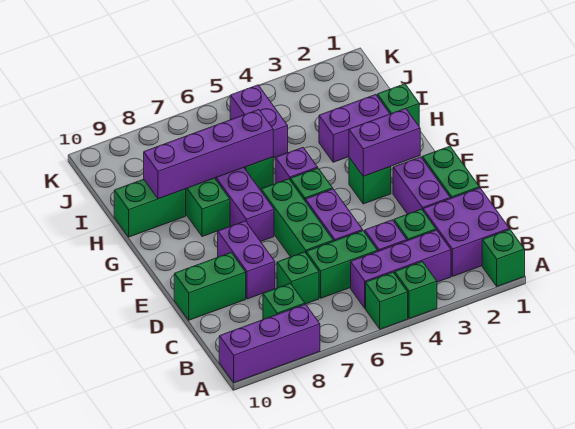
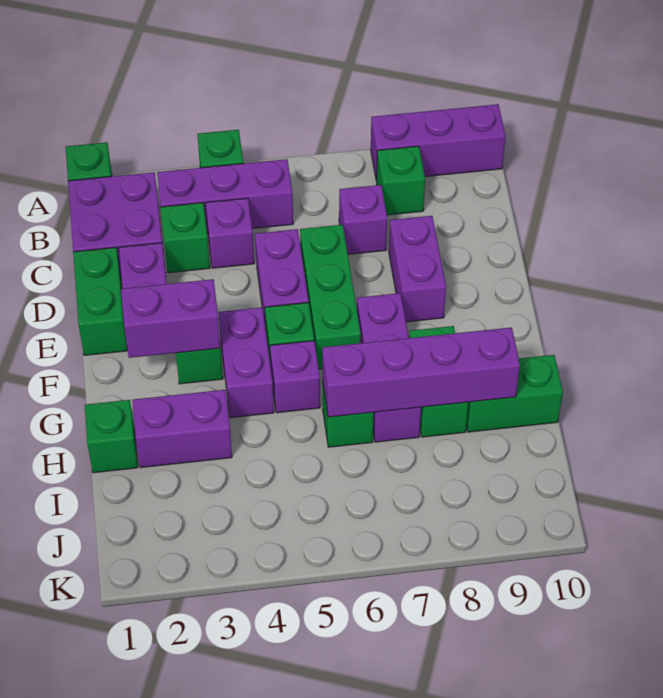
green 1x1 brick [366,272,408,329] -> none
green 1x2 brick [306,231,378,298] -> none
green 1x1 brick [277,252,319,304] -> purple 1x1 brick [339,185,387,254]
green 1x2 brick [174,253,246,320] -> none
purple 1x2 brick [230,85,288,158] -> purple 1x2 brick moved to [219,307,274,418]

